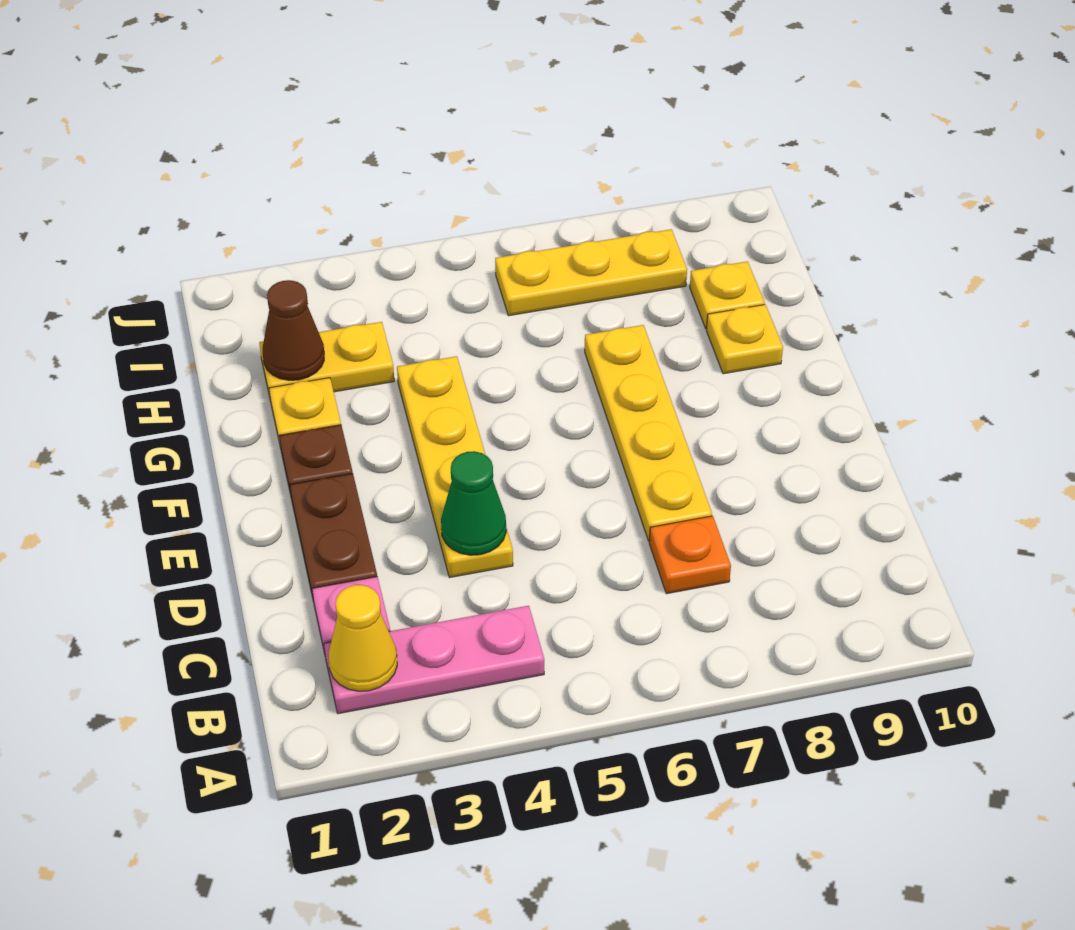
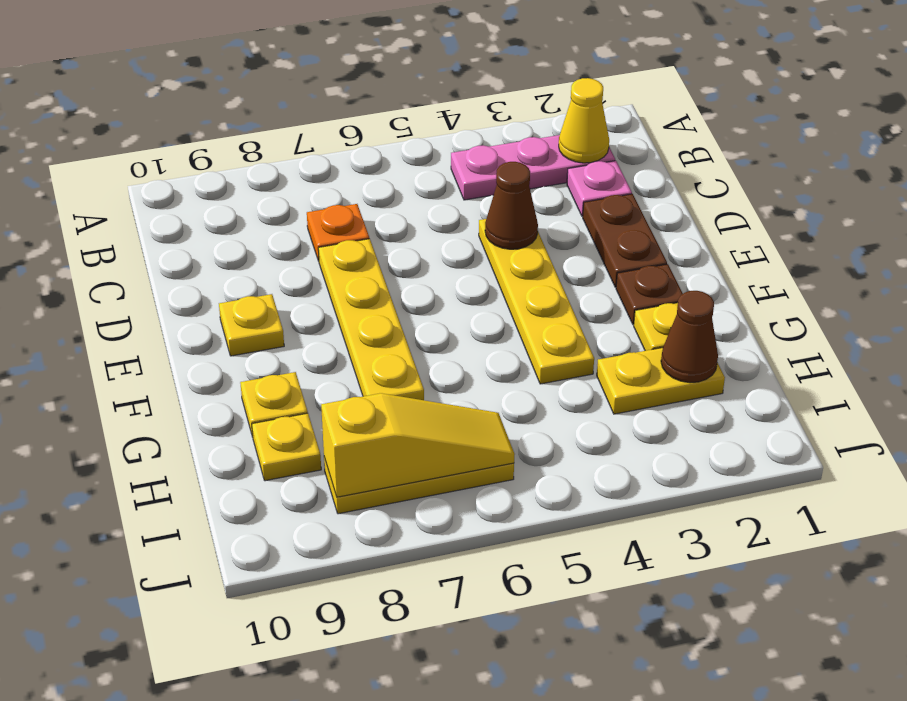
green 1x1 cone [441,451,506,555] -> brown 1x1 cone [485,162,538,249]
none -> yellow 1x1 plate [219,294,284,356]
none -> yellow 1x3 slope [321,393,515,497]

